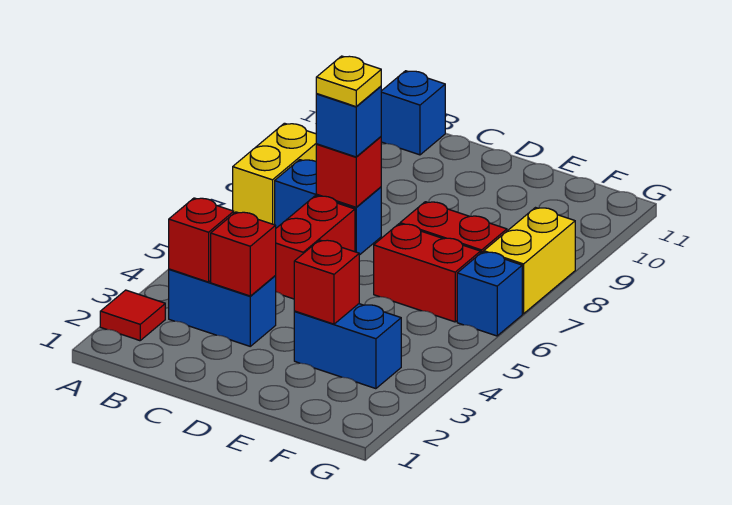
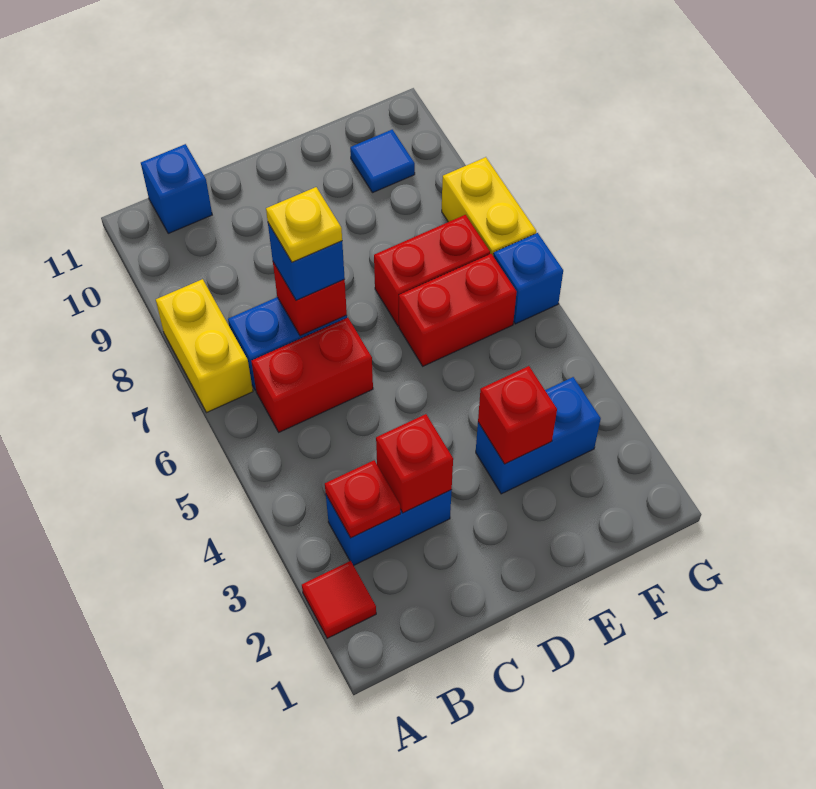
red 1x1 brick [169,198,234,282] -> red 1x1 plate [325,460,400,538]
red 1x2 brick [275,196,355,299] -> red 1x2 brick turned to [251,318,373,432]
none -> blue 1x1 tile [350,130,415,193]

